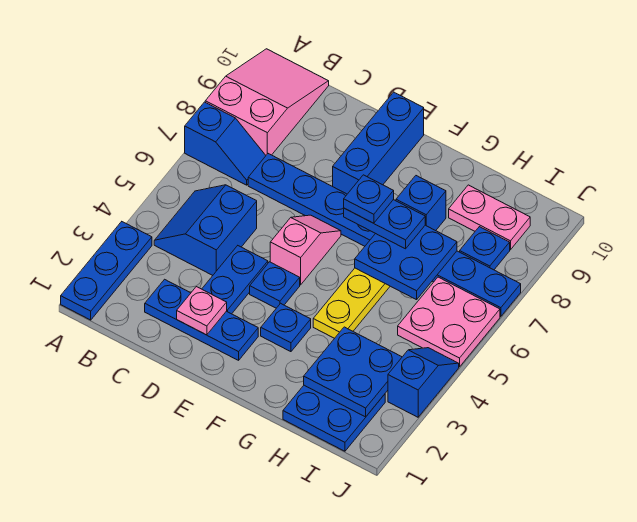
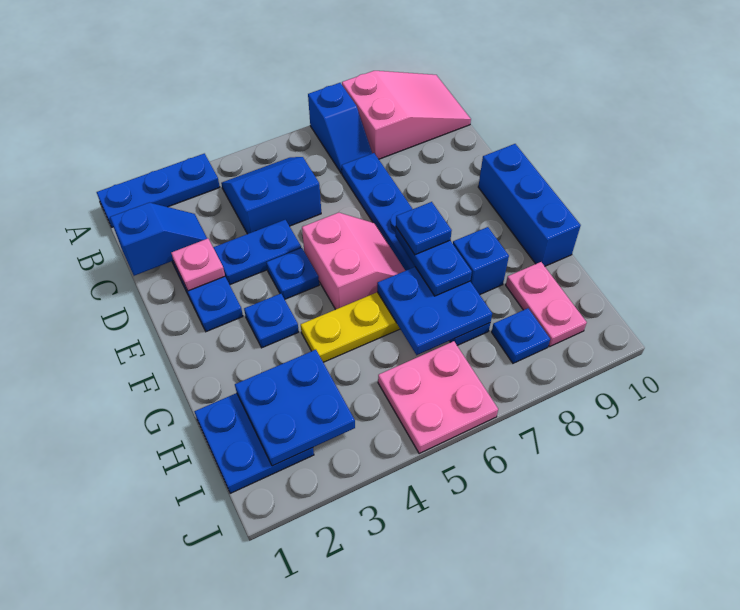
blue 1x8 plate [248,154,521,317] -> blue 1x6 plate [342,153,490,345]
pink 1x2 slope [270,215,341,285] -> pink 2x2 slope [302,213,405,309]
blue 1x3 brick [333,92,424,194] -> blue 1x3 brick turned to [478,144,581,266]
blue 1x2 slope [388,348,459,417] -> blue 1x2 slope moved to [110,203,207,276]

